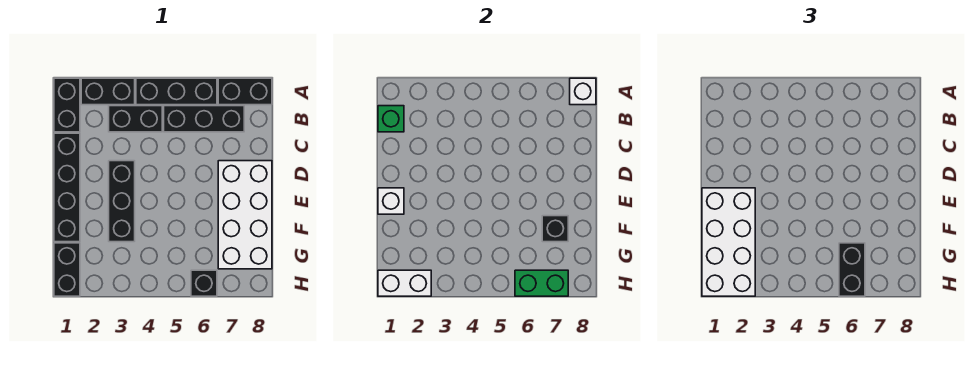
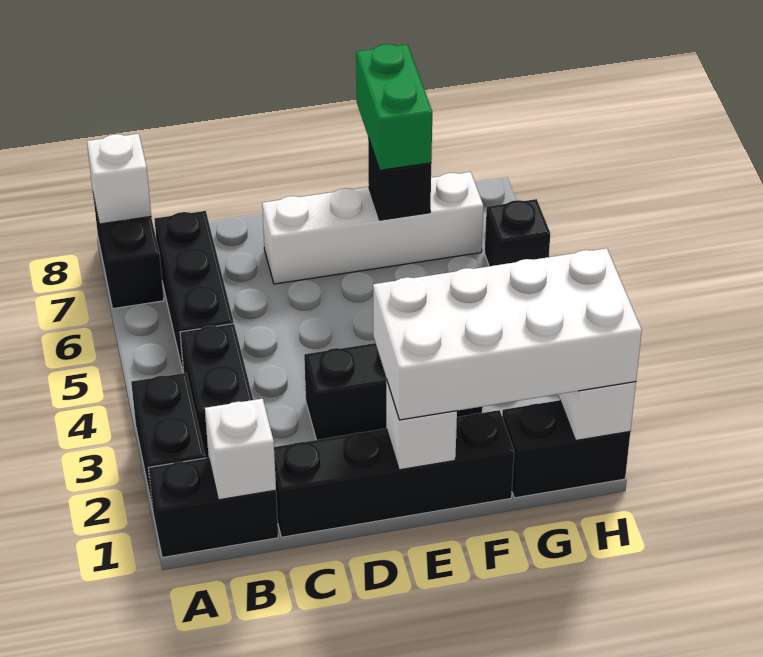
black 1x3 brick [136,78,217,105] -> none
green 1x1 brick [378,106,404,132] -> white 1x1 brick [205,399,276,500]
white 2x4 brick [218,161,272,269] -> white 1x4 brick [262,172,483,284]
black 1x2 brick [839,243,865,296] -> none
green 1x2 brick [515,270,568,296] -> green 1x2 brick moved to [356,44,432,170]

